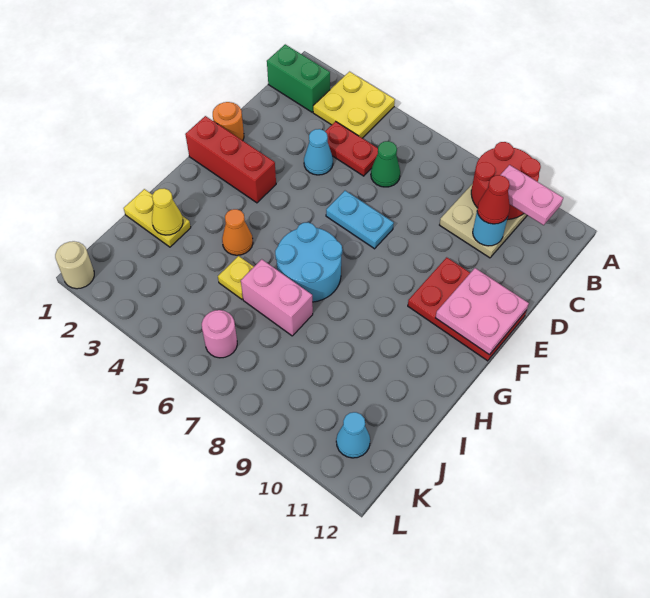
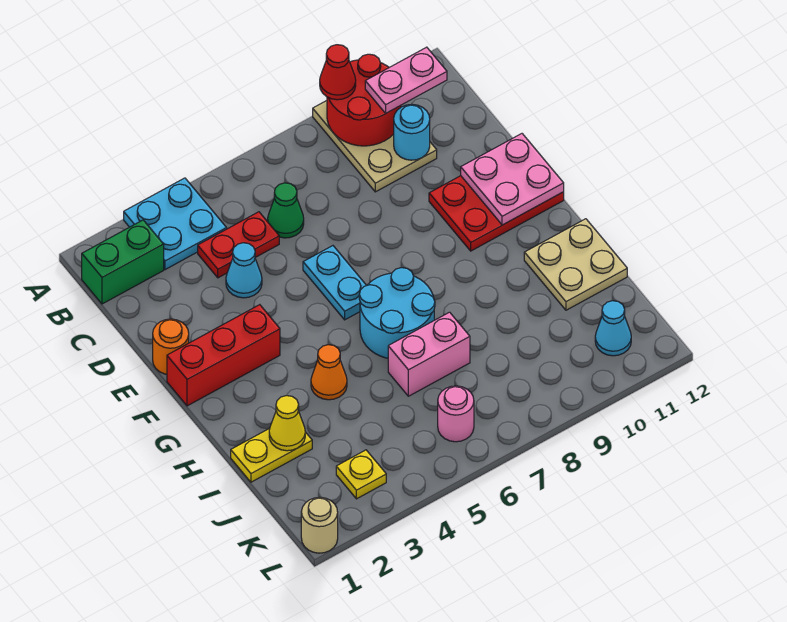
yellow 2x2 plate [313,72,395,138] -> cyan 2x2 plate [124,178,227,270]
red 1x1 cone [477,175,510,224] -> red 1x1 cone moved to [320,45,356,100]
cyan 1x2 plate [326,191,394,249] -> cyan 1x2 plate turned to [303,246,367,320]
none -> tan 2x2 plate [524,219,627,310]
yellow 1x1 plate [218,256,254,299] -> yellow 1x1 plate moved to [336,450,386,499]

